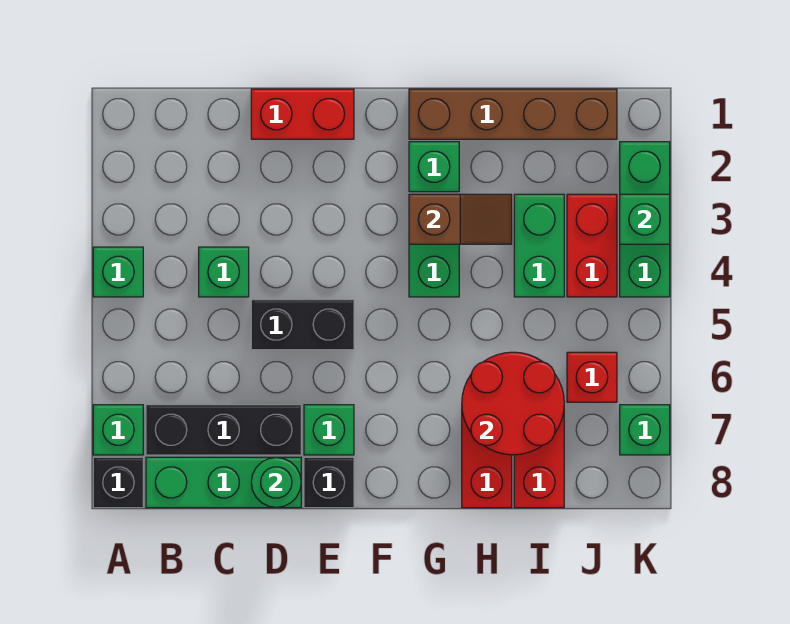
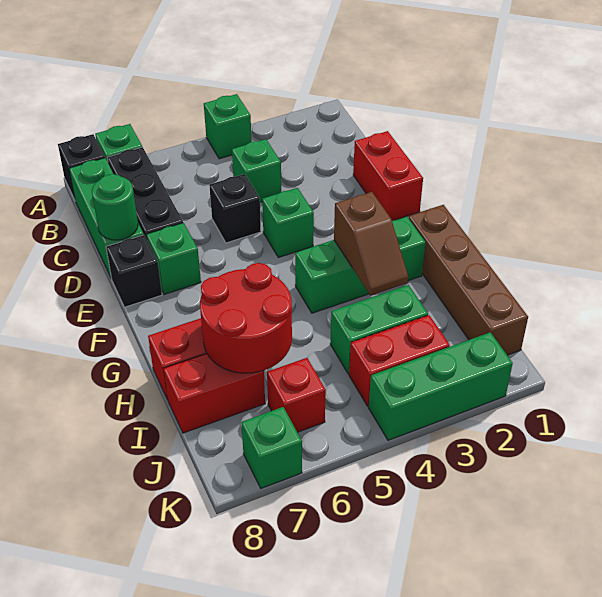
black 1x2 brick [251,300,354,350] -> black 1x1 brick [209,174,261,243]
green 1x1 brick [620,194,670,244] -> green 1x1 brick moved to [262,188,314,258]

